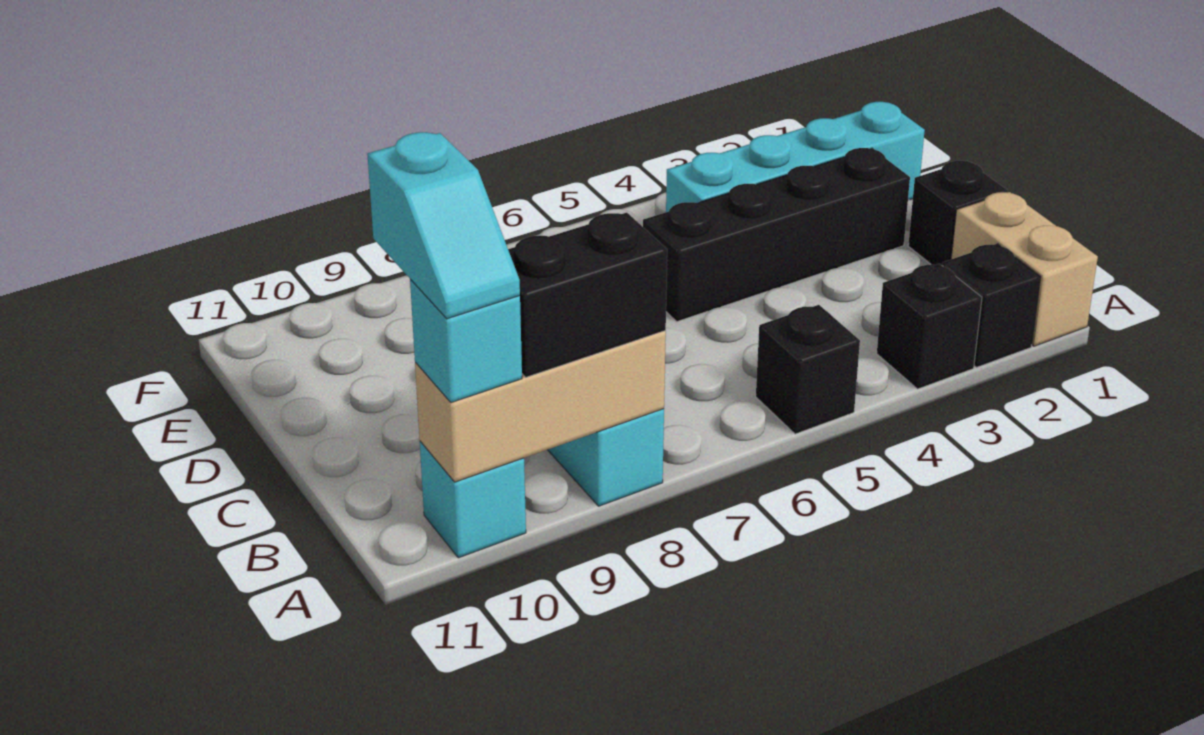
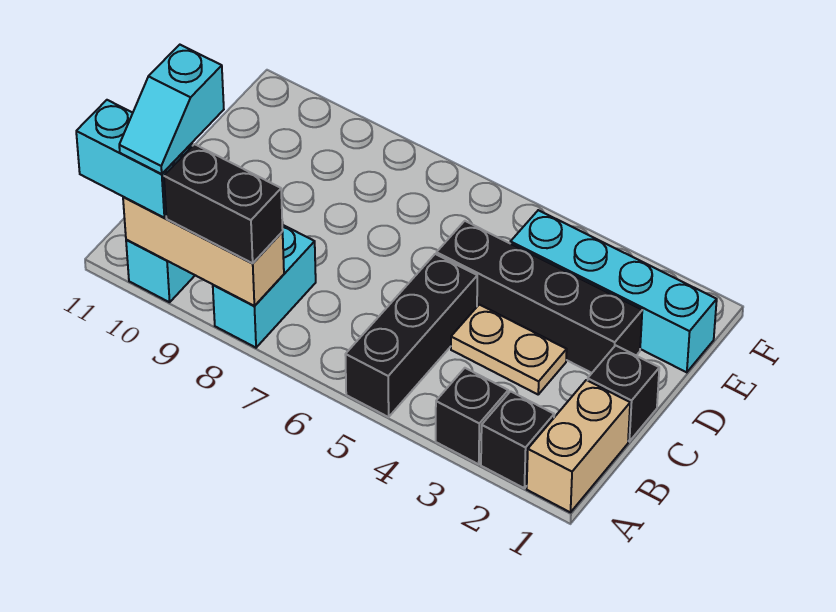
black 1x1 brick [756,305,860,434] -> black 1x3 brick [345,254,477,417]
cyan 1x1 brick [410,279,522,403] -> cyan 1x2 brick [76,100,192,218]
none -> tan 1x2 plate [451,305,567,394]

